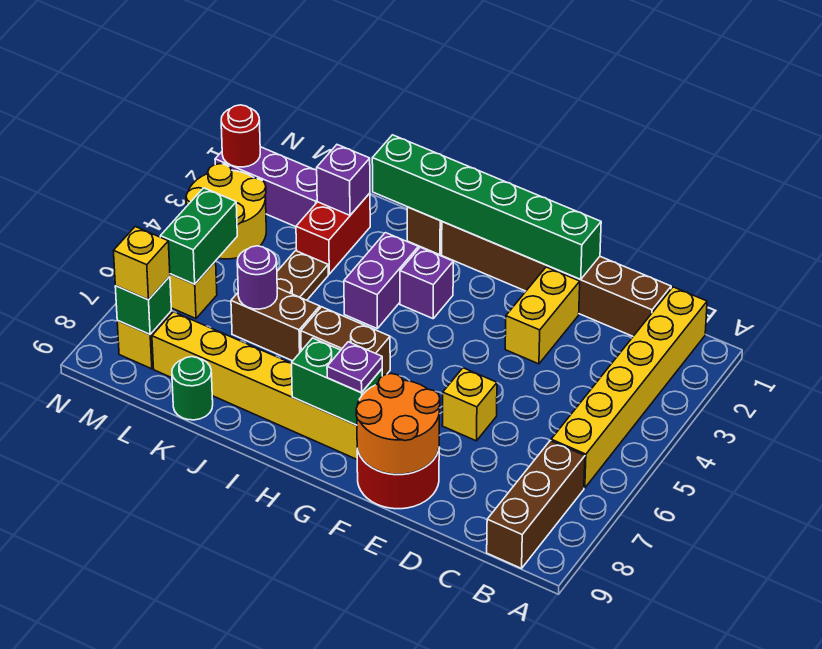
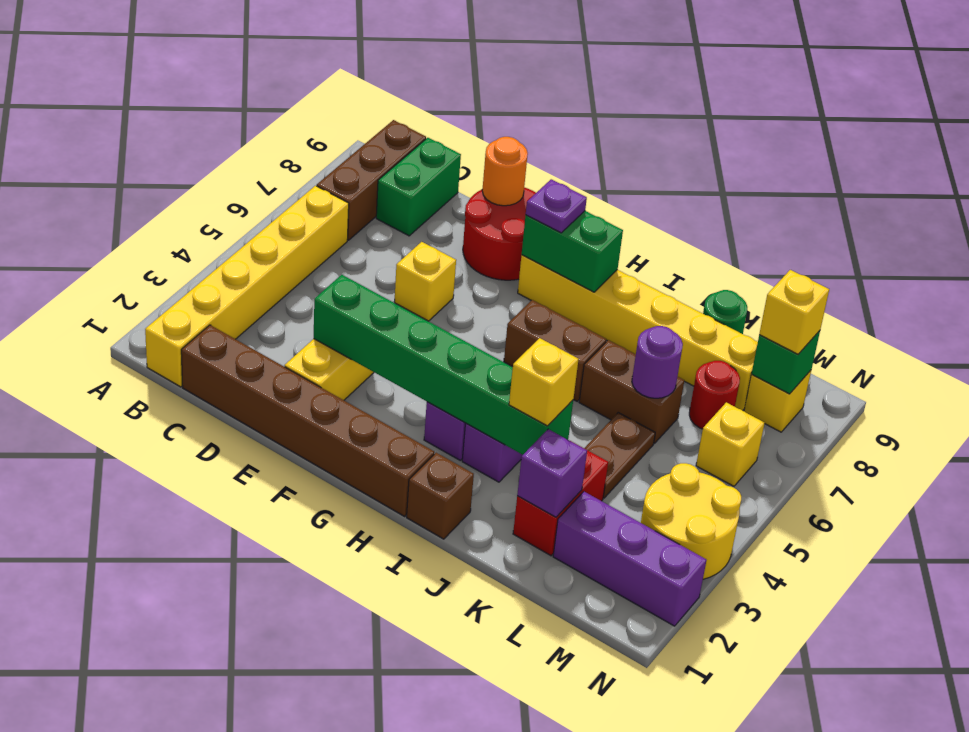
green 1x6 brick [372,135,601,279] -> green 1x6 brick moved to [314,275,573,455]
orange 2x2 round brick [356,374,440,474] -> orange 1x1 round brick [482,137,528,206]
none -> yellow 1x1 brick [509,338,579,426]
green 1x2 brick [160,188,237,284] -> green 1x2 brick moved to [376,138,461,236]
red 1x1 round brick [221,105,260,167] -> red 1x1 round brick moved to [689,361,740,429]

